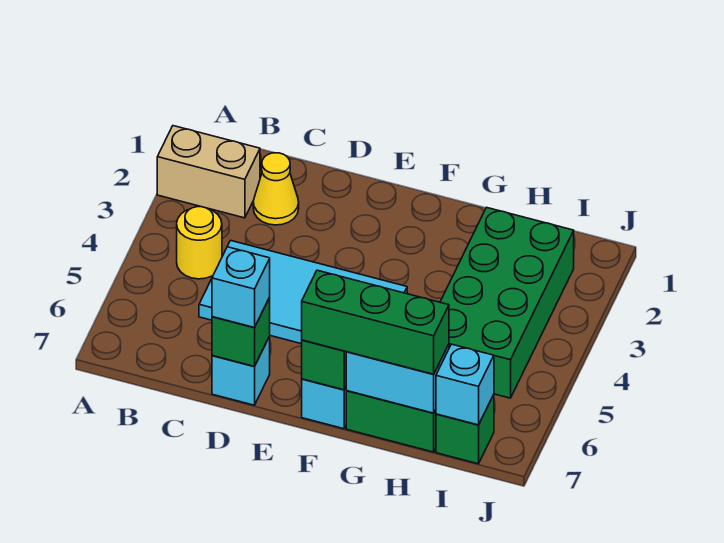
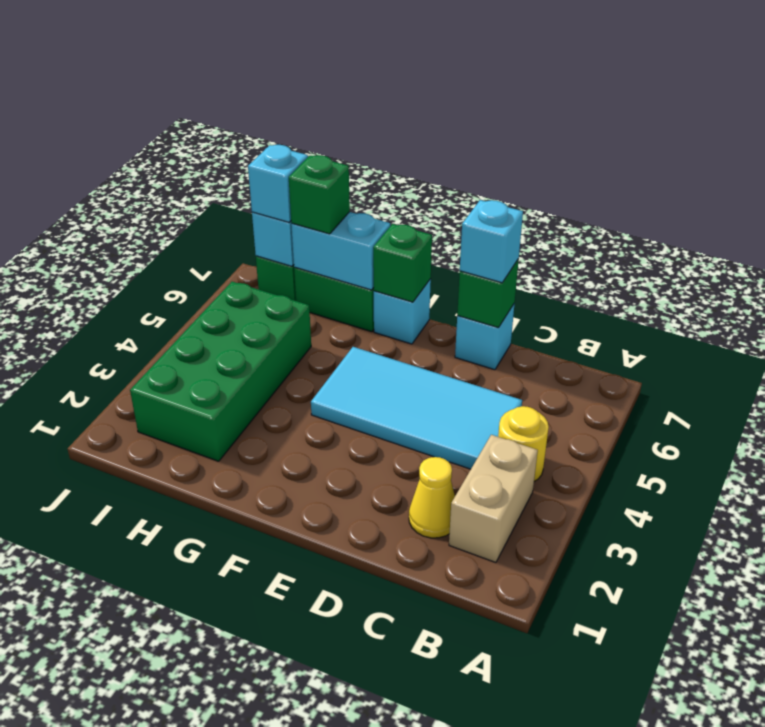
tan 1x2 brick [157,126,260,218] -> tan 1x2 brick turned to [449,435,538,562]
green 1x3 brick [302,270,449,374] -> green 1x1 brick [289,155,350,234]
none -> cyan 1x1 brick [248,145,308,222]

